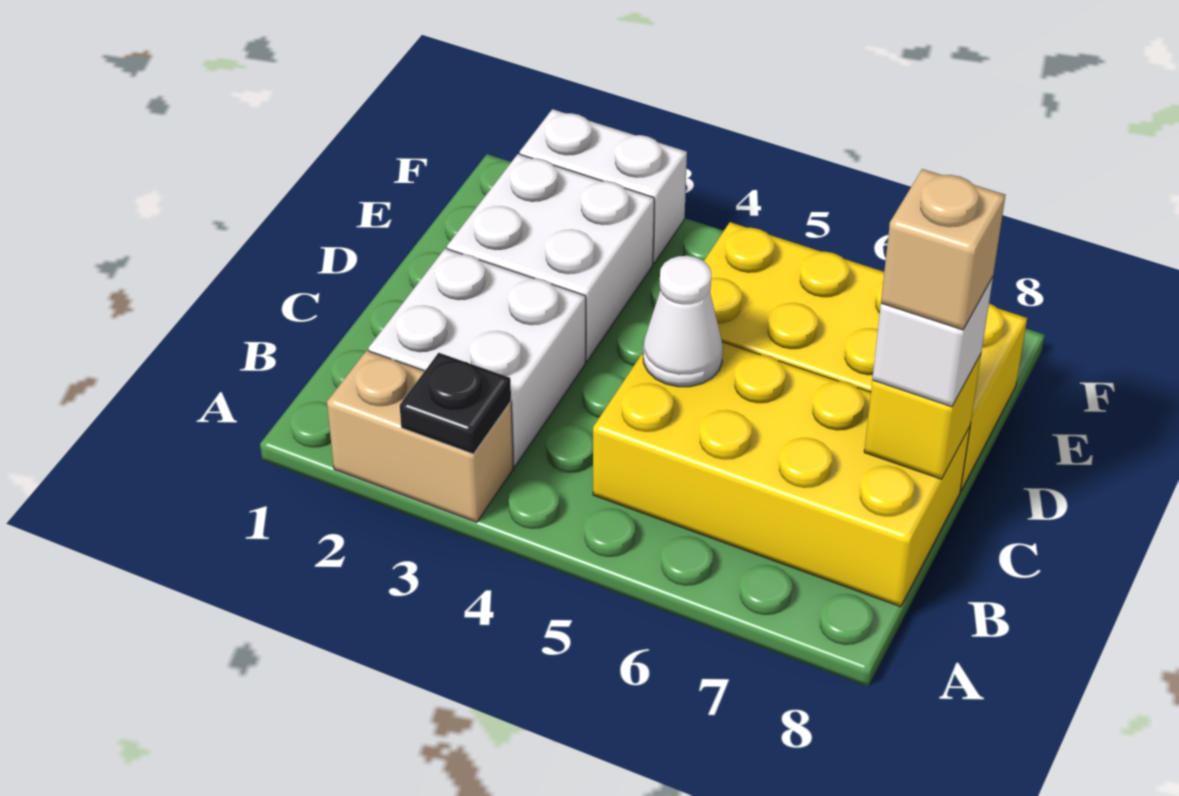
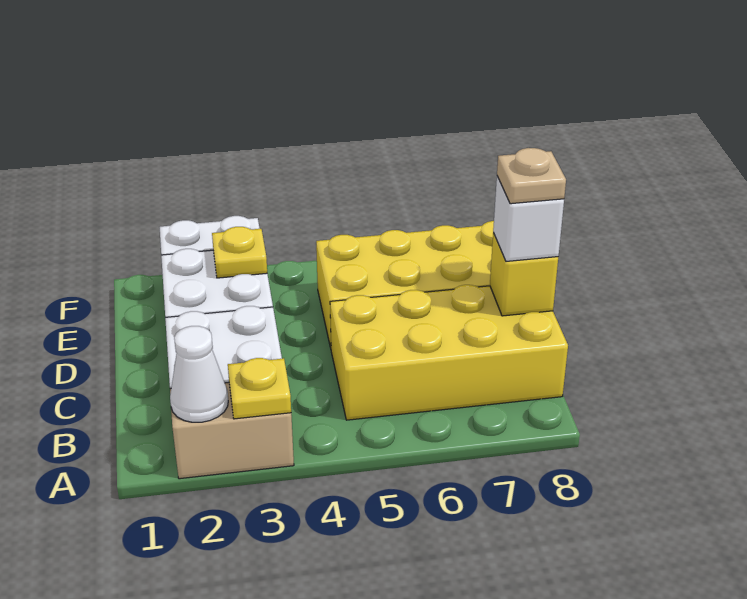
black 1x1 plate [400,353,511,454] -> yellow 1x1 plate [228,358,291,419]
white 1x1 cone [643,256,723,387] -> white 1x1 cone moved to [170,326,228,422]
tan 1x1 brick [881,169,1006,330] -> tan 1x1 plate [497,148,566,204]
none -> yellow 1x1 plate [212,227,267,278]

